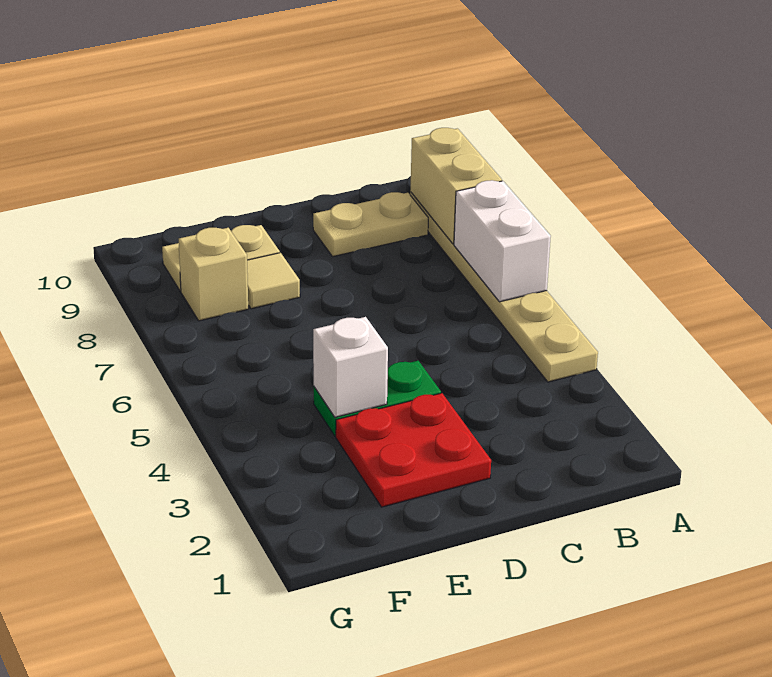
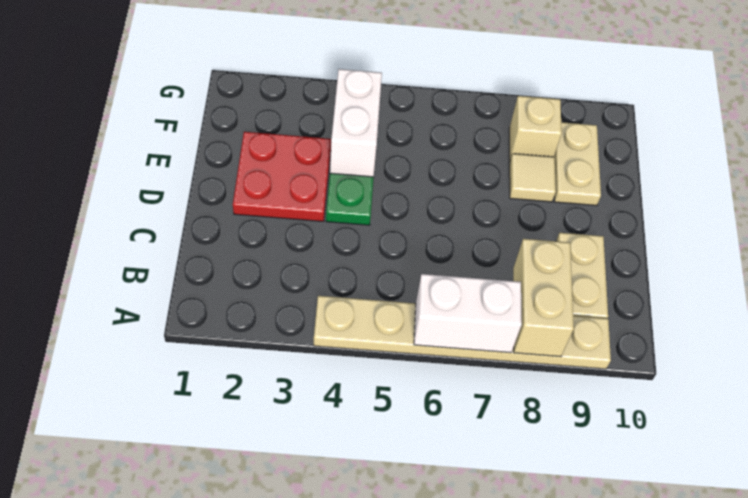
tan 1x2 brick [410,128,502,244] -> tan 1x2 brick turned to [513,239,574,357]
white 1x1 brick [313,317,388,417] -> white 1x2 brick [330,69,382,177]

